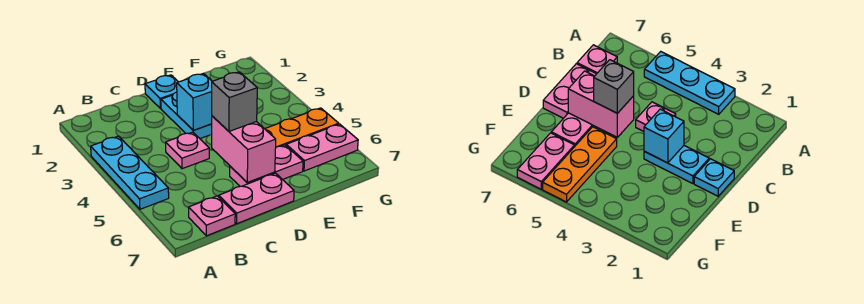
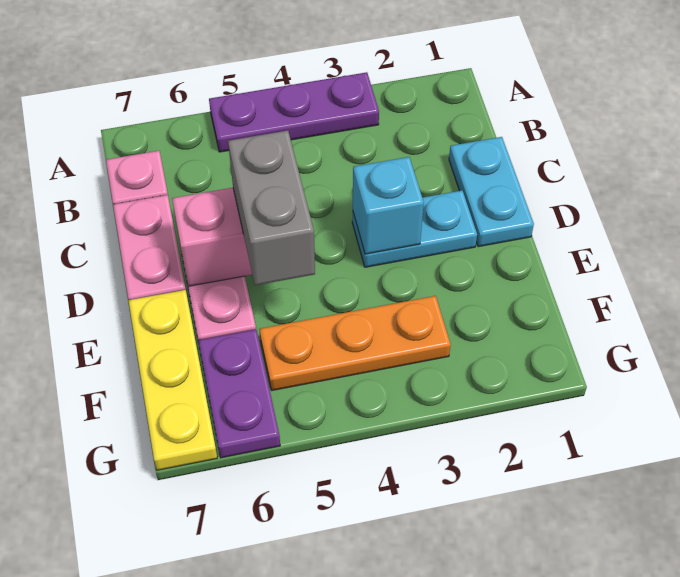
cyan 1x3 plate [91,136,169,209] -> purple 1x3 plate [209,72,379,152]
pink 1x1 plate [166,132,209,169] -> none
cyan 1x1 plate [145,75,178,109] -> cyan 1x2 plate [449,137,534,247]
grey 1x1 brick [212,72,257,131] -> grey 1x2 brick [228,130,315,285]
orange 1x3 plate [265,108,339,147] -> orange 1x3 plate turned to [259,296,451,390]
none -> yellow 1x3 plate [128,290,217,470]
pink 1x2 plate [286,124,358,171] -> purple 1x2 plate [198,329,280,458]

